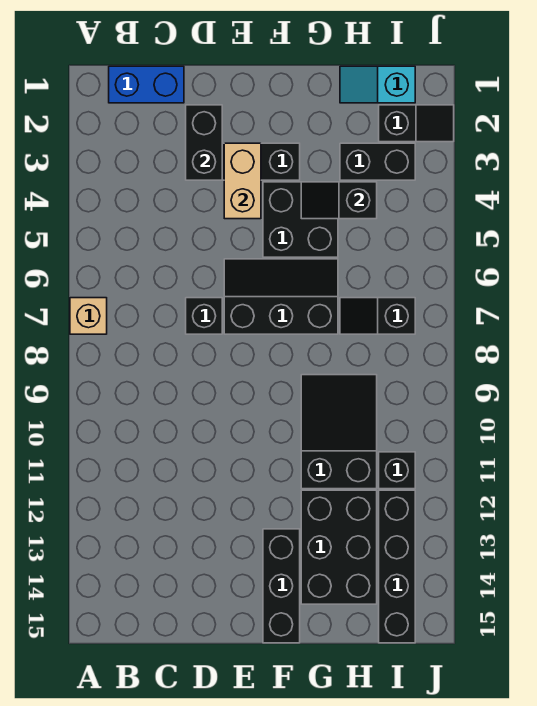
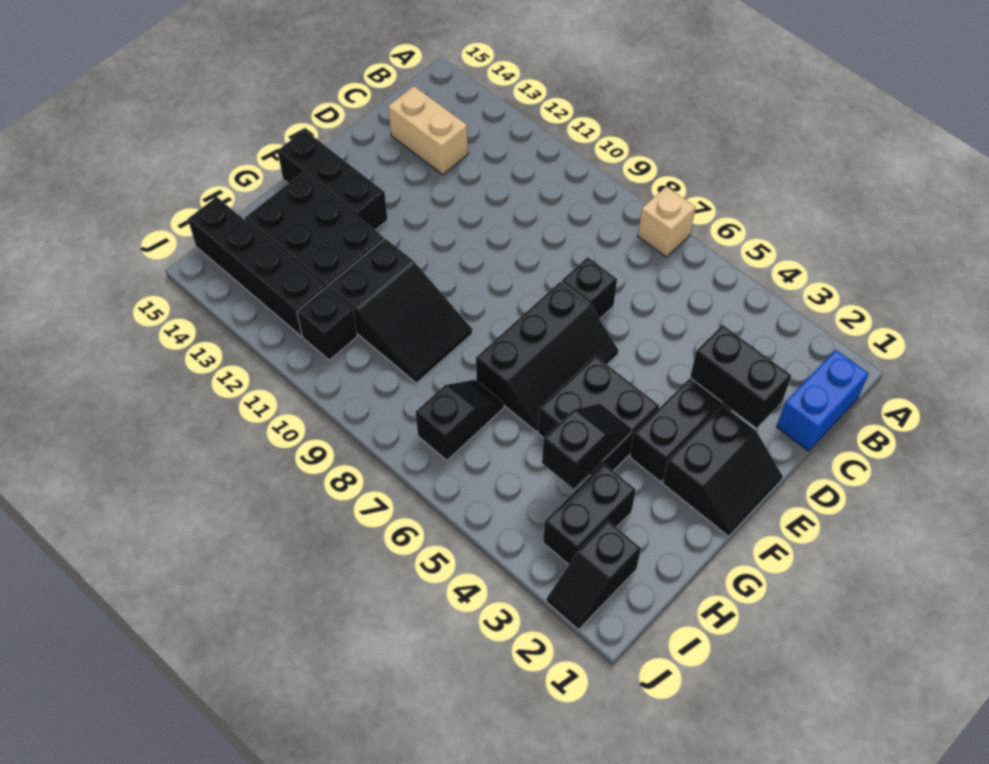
none -> black 2x2 slope [663,405,783,537]
tan 1x2 brick [224,143,261,219] -> tan 1x2 brick moved to [388,86,468,175]
cyan 1x2 slope [340,66,415,103] -> none

